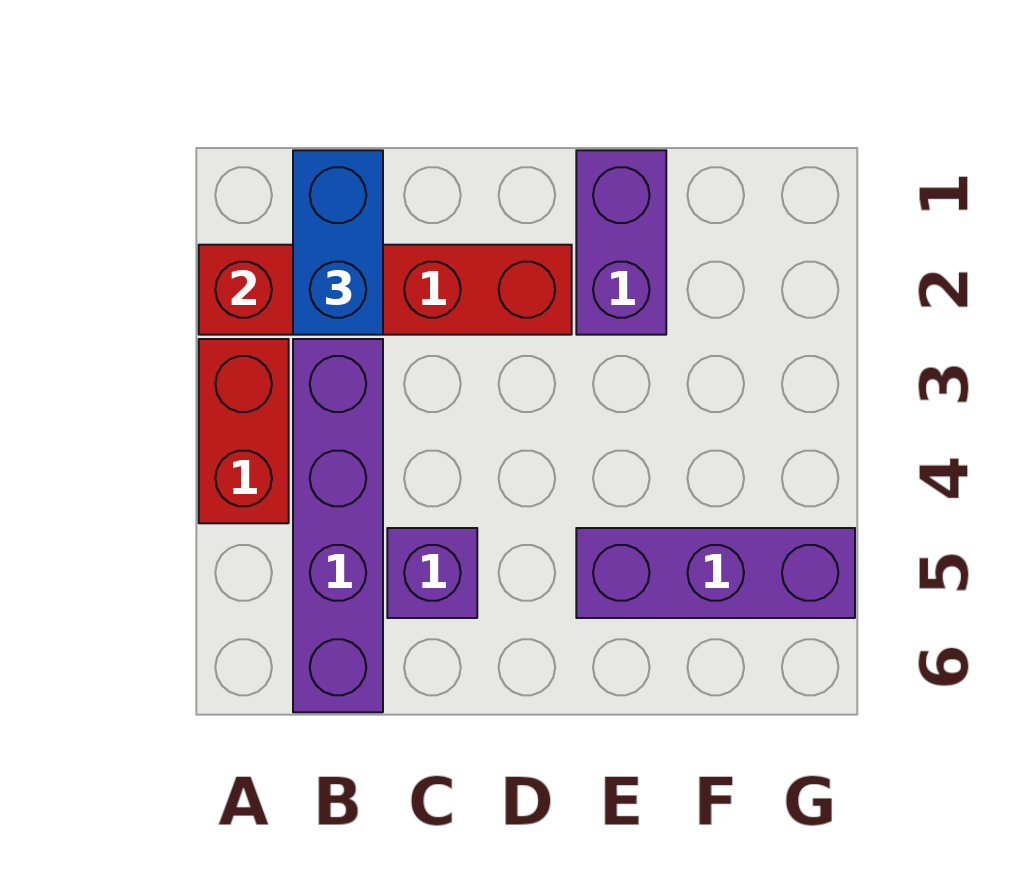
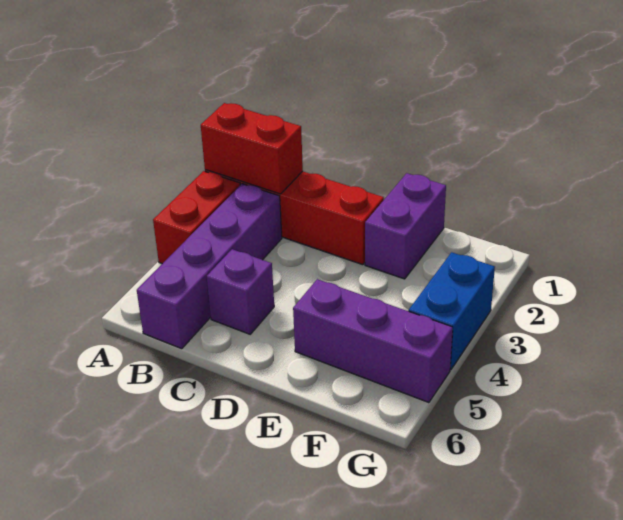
blue 1x2 brick [293,150,383,335] -> blue 1x2 brick moved to [409,252,495,370]

